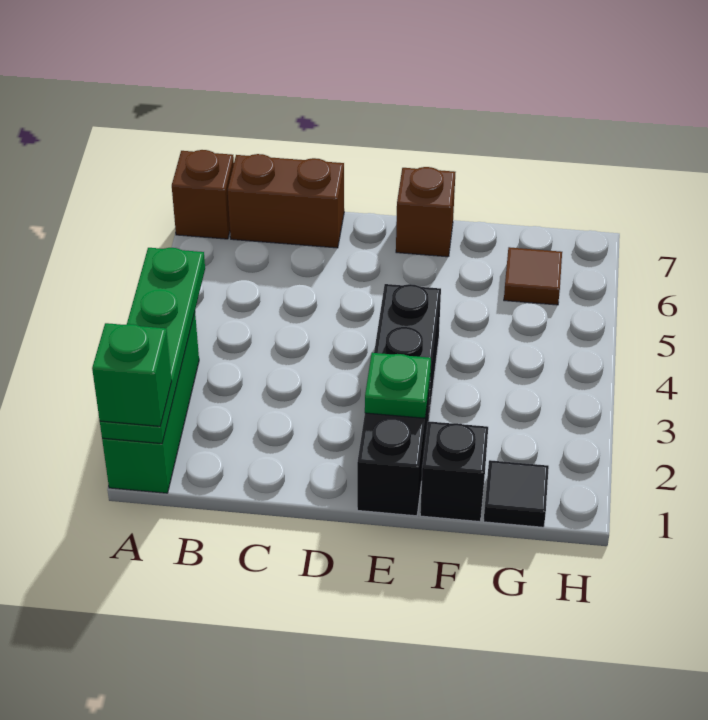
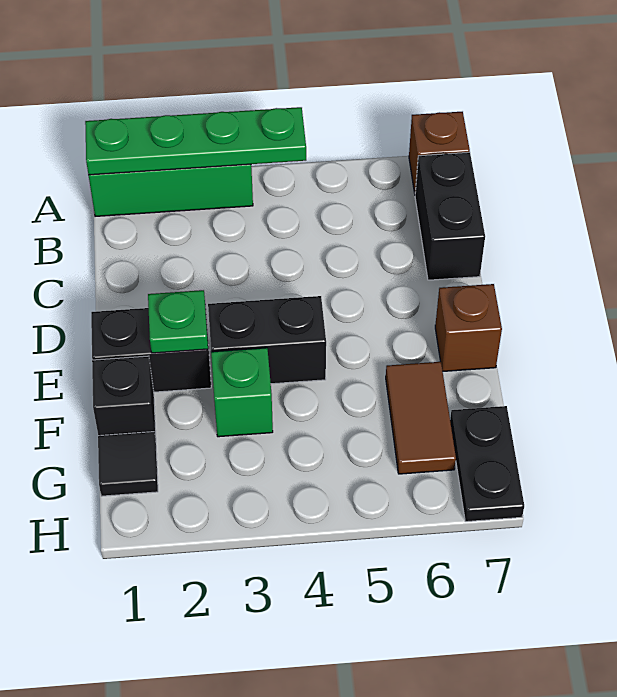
green 1x1 brick [92,323,172,426] -> green 1x1 brick moved to [211,348,273,437]
brown 1x2 brick [228,154,344,248] -> black 1x2 brick [415,152,485,280]
brown 1x1 tile [504,247,562,305] -> brown 1x2 tile [386,362,456,474]
none -> black 1x2 plate [450,406,524,522]

